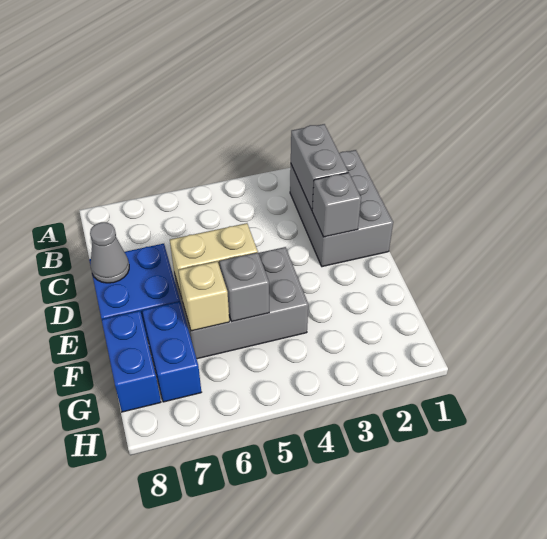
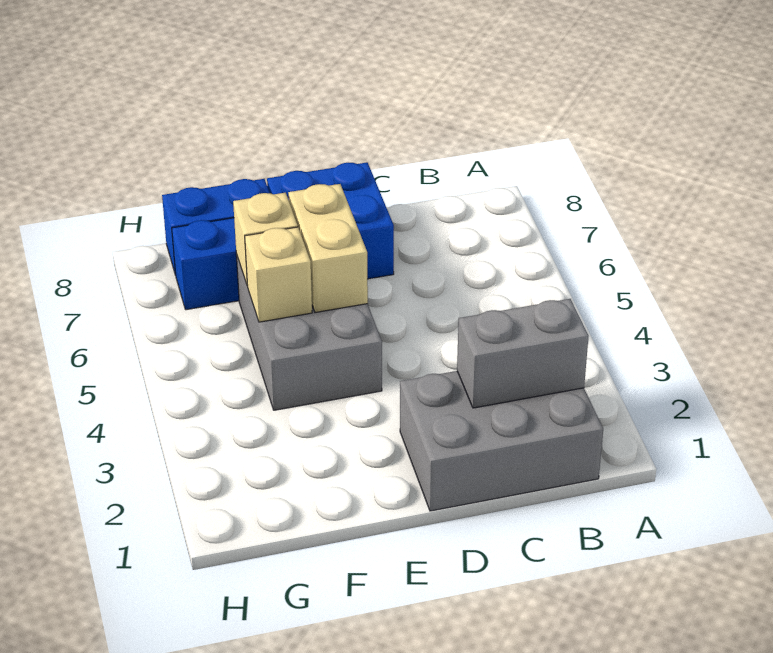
grey 1x1 brick [312,173,361,237] -> none
grey 1x1 cone [90,222,129,283] -> none
grey 1x1 brick [220,253,269,322] -> tan 1x1 brick [245,227,312,322]

